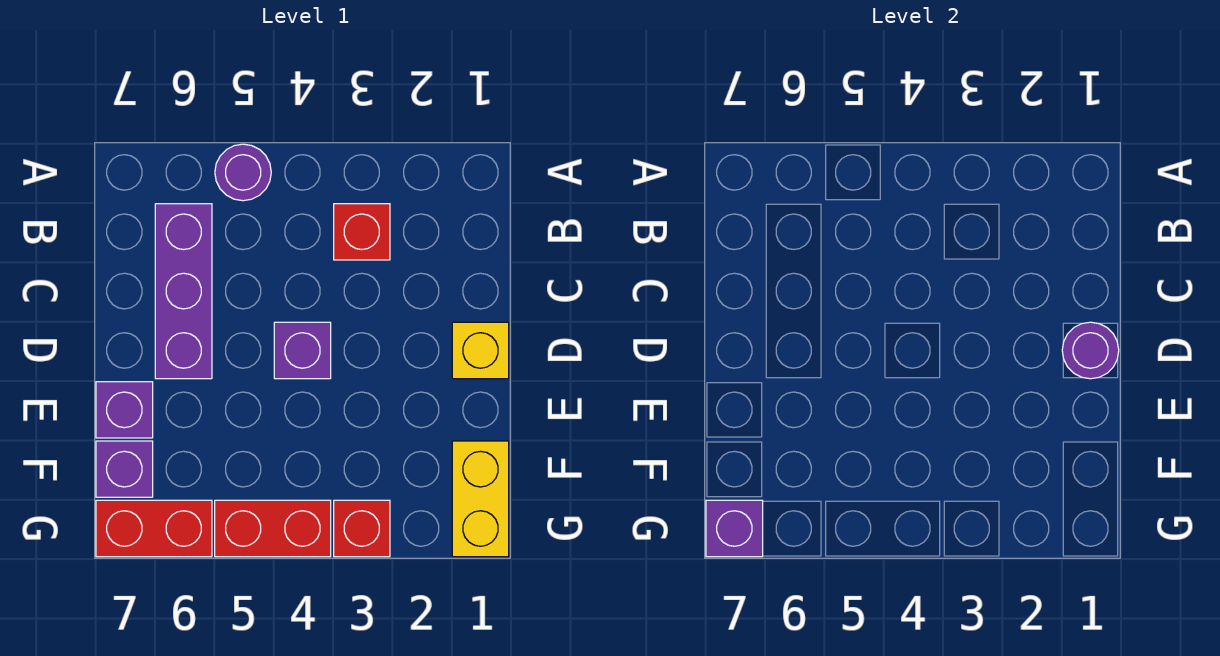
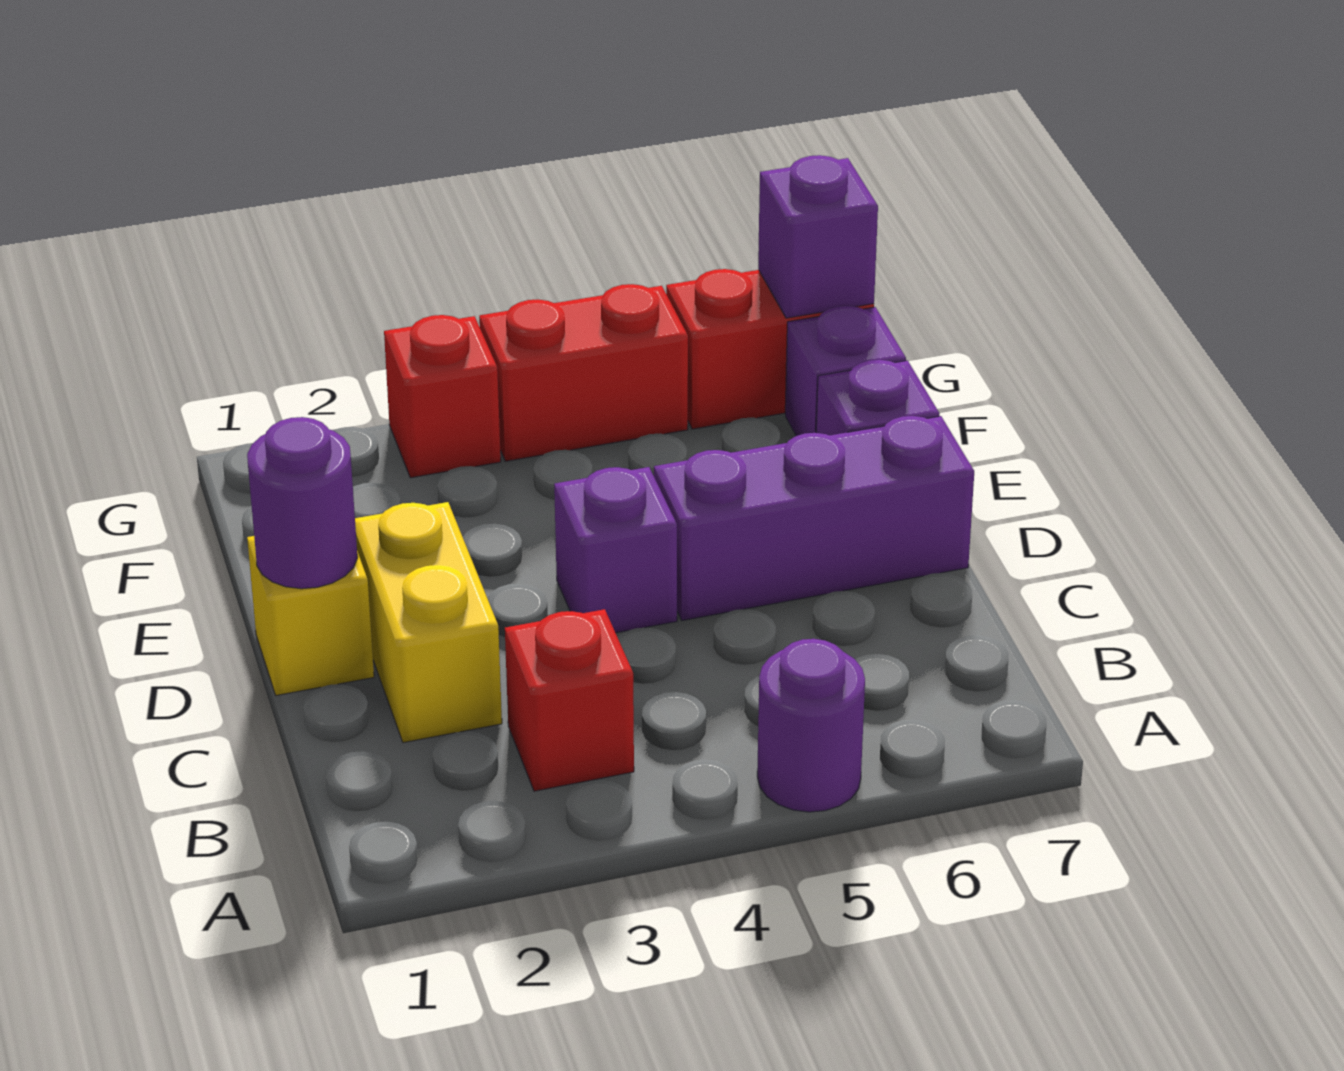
purple 1x3 brick [155,204,212,379] -> purple 1x3 brick turned to [654,416,974,621]
yellow 1x2 brick [452,441,509,557] -> yellow 1x2 brick moved to [355,502,502,743]

